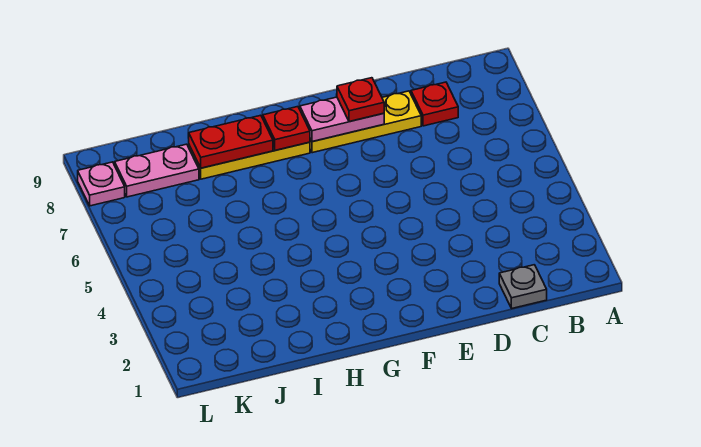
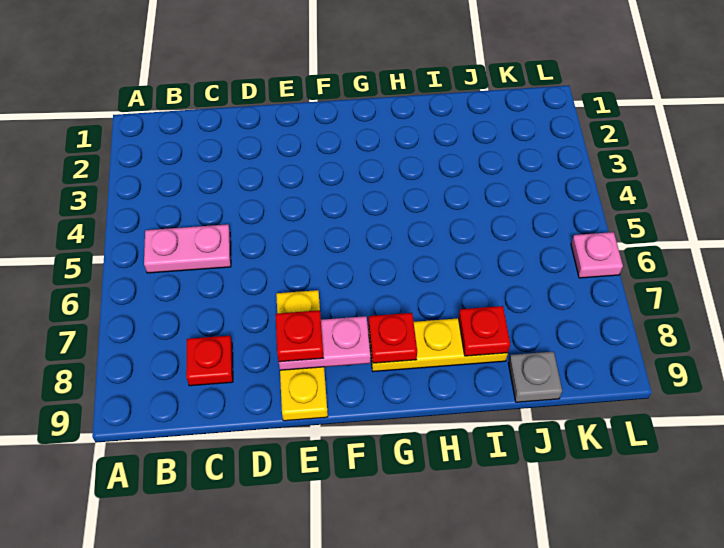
grey 1x1 plate [499,265,547,308] -> grey 1x1 plate moved to [508,352,562,402]
yellow 1x3 plate [310,91,421,153] -> yellow 1x3 plate turned to [276,290,328,421]
red 1x2 plate [189,115,273,168] -> red 1x1 plate [459,306,510,356]
pink 1x2 plate [115,144,199,197] -> pink 1x2 plate moved to [144,224,231,273]
pink 1x1 plate [78,162,125,206] -> pink 1x1 plate moved to [571,232,623,278]

